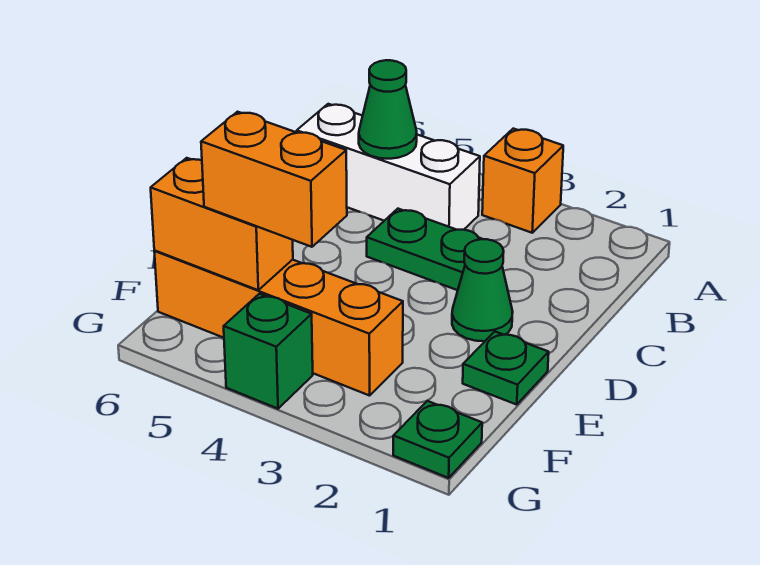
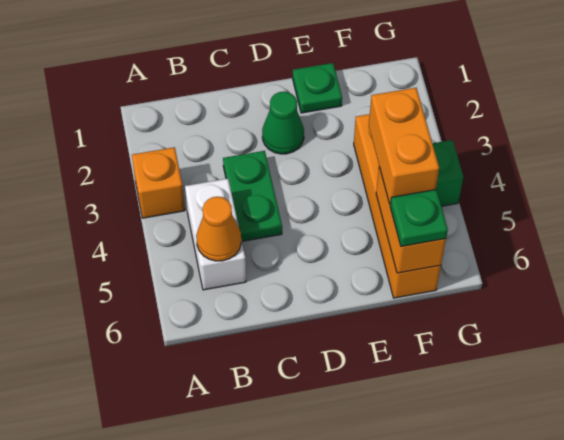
white 1x3 brick [297,104,480,230] -> white 1x2 brick [185,179,246,290]
green 1x1 cone [359,60,417,159] -> orange 1x1 cone [196,197,241,261]
green 1x1 plate [393,401,482,478] -> green 1x1 plate moved to [390,190,448,247]

